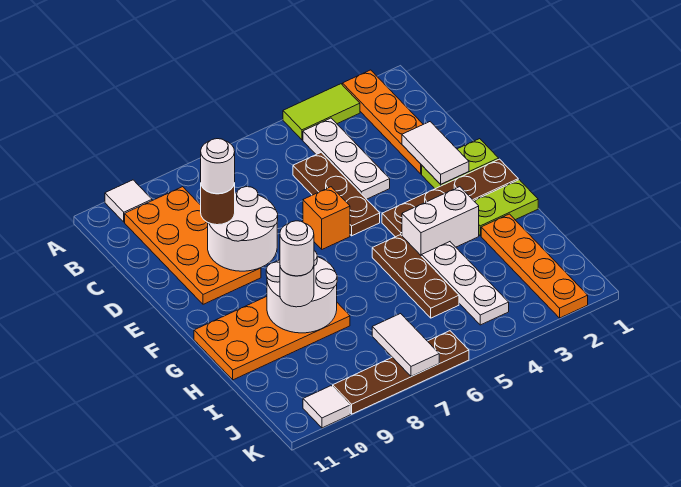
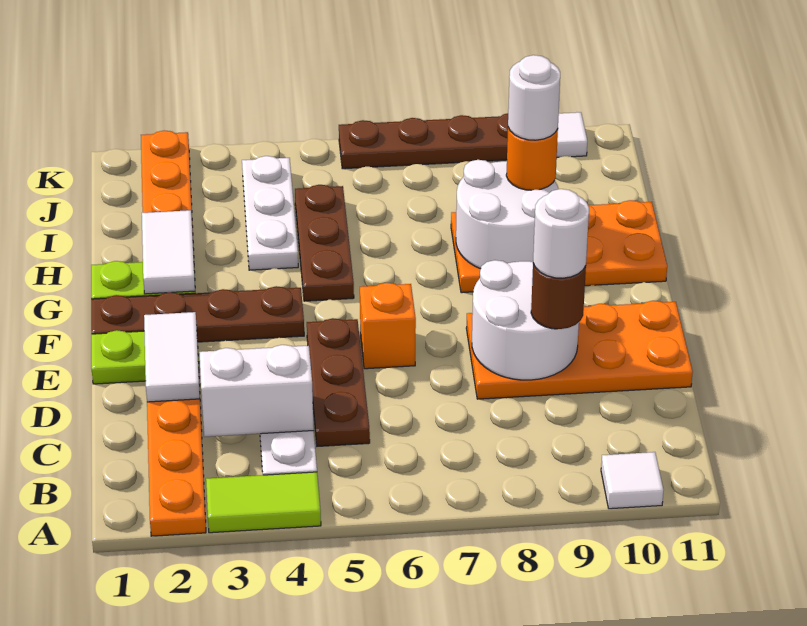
orange 2x4 plate [125,187,261,304] -> orange 2x4 plate turned to [466,301,693,399]
white 1x2 brick [402,187,479,256] -> white 1x2 brick moved to [199,345,314,437]
white 1x1 round brick [280,266,314,307] -> orange 1x1 round brick [506,128,558,190]
white 1x2 tile [372,314,439,377] -> white 1x2 tile moved to [142,210,195,294]

